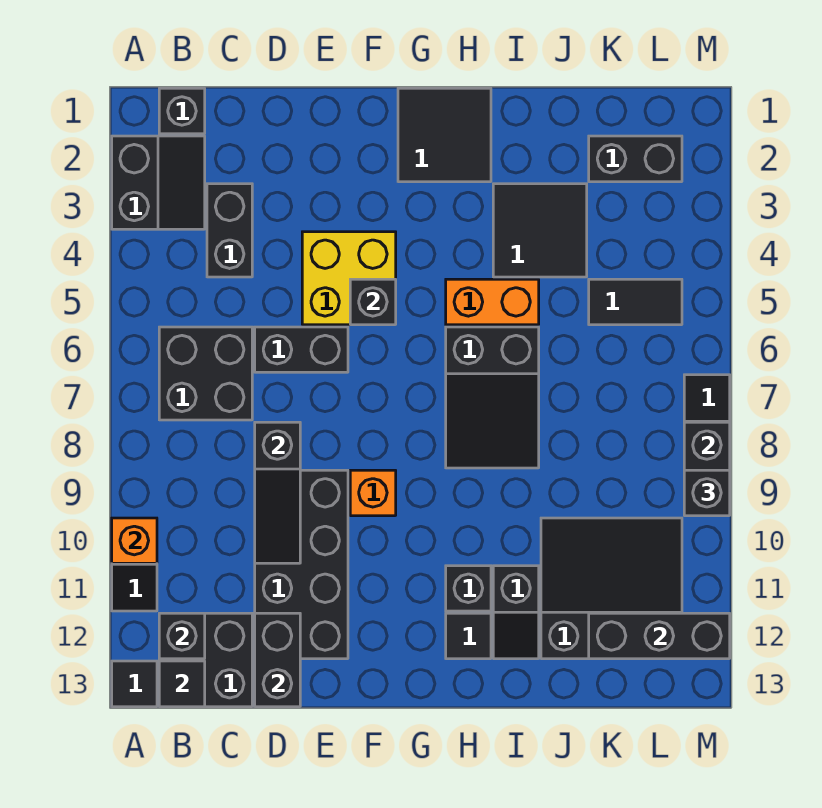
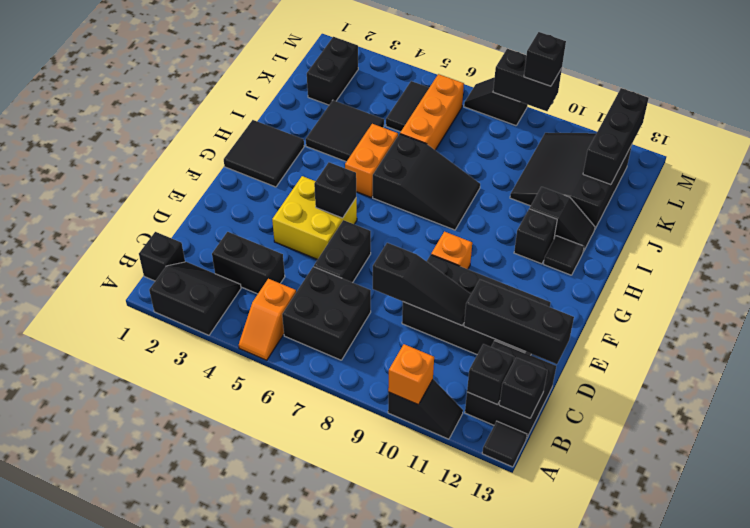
none -> orange 1x2 slope [239,279,296,360]
black 1x1 tile [159,661,205,707] -> black 1x1 brick [499,358,547,418]
black 1x2 brick [255,613,300,707] -> black 1x3 brick [464,280,574,364]
none -> orange 1x3 brick [400,74,464,150]

